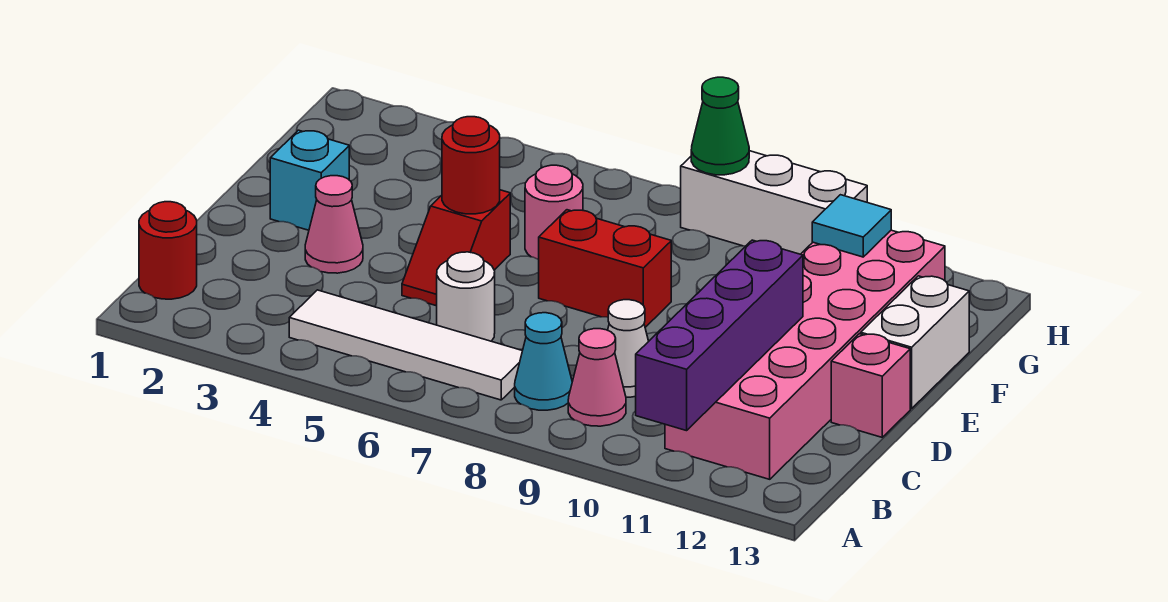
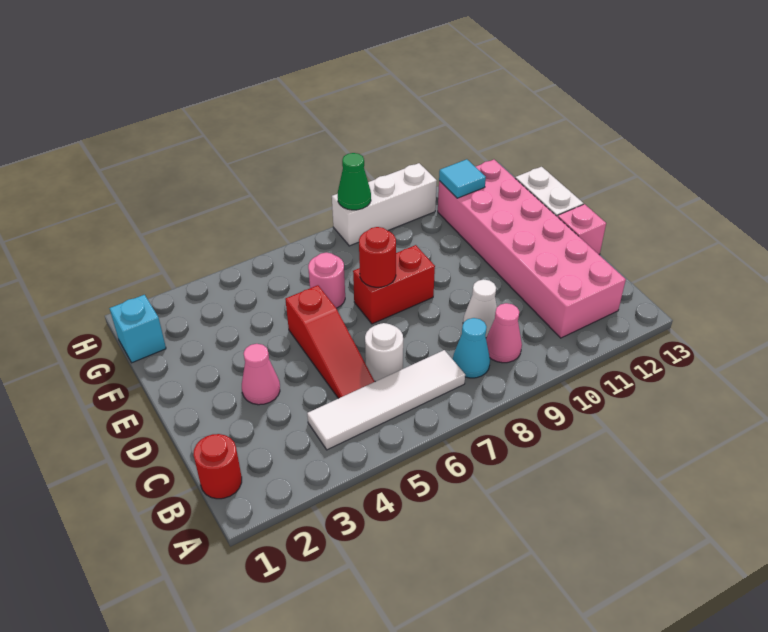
purple 1x4 brick [636,240,803,431] -> none
red 1x2 slope [402,190,510,306] -> red 1x3 slope [285,285,375,399]
cyan 1x1 brick [270,130,349,230] -> cyan 1x1 brick moved to [109,295,166,363]
red 1x1 round brick [442,117,500,214] -> red 1x1 round brick moved to [359,227,396,287]

